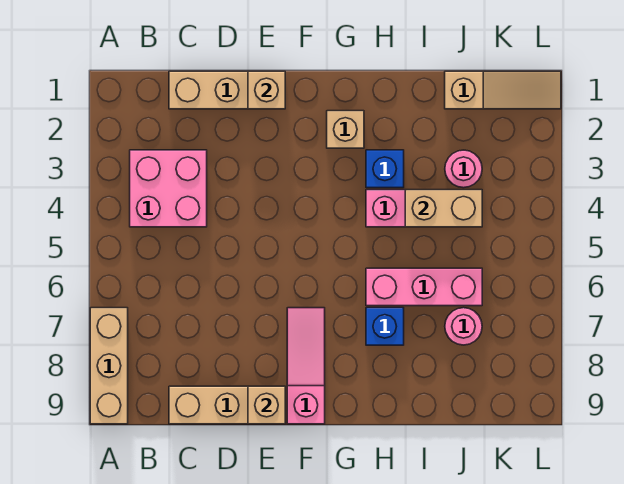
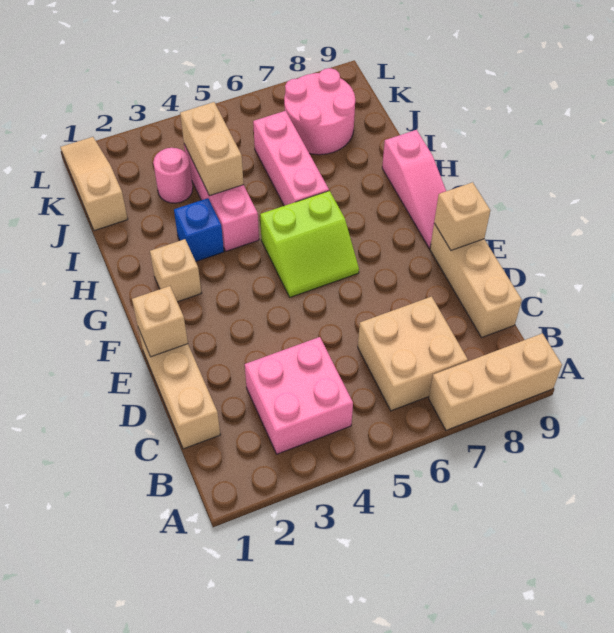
none -> tan 2x2 brick [358,296,468,411]
none -> lime 2x2 slope [260,191,359,297]
pink 1x3 slope [287,308,325,424] -> pink 1x3 slope turned to [382,130,446,248]
blue 1x1 brick [366,308,404,345] -> none
pink 1x1 round brick [445,308,482,345] -> pink 2x2 round brick [284,68,355,155]

